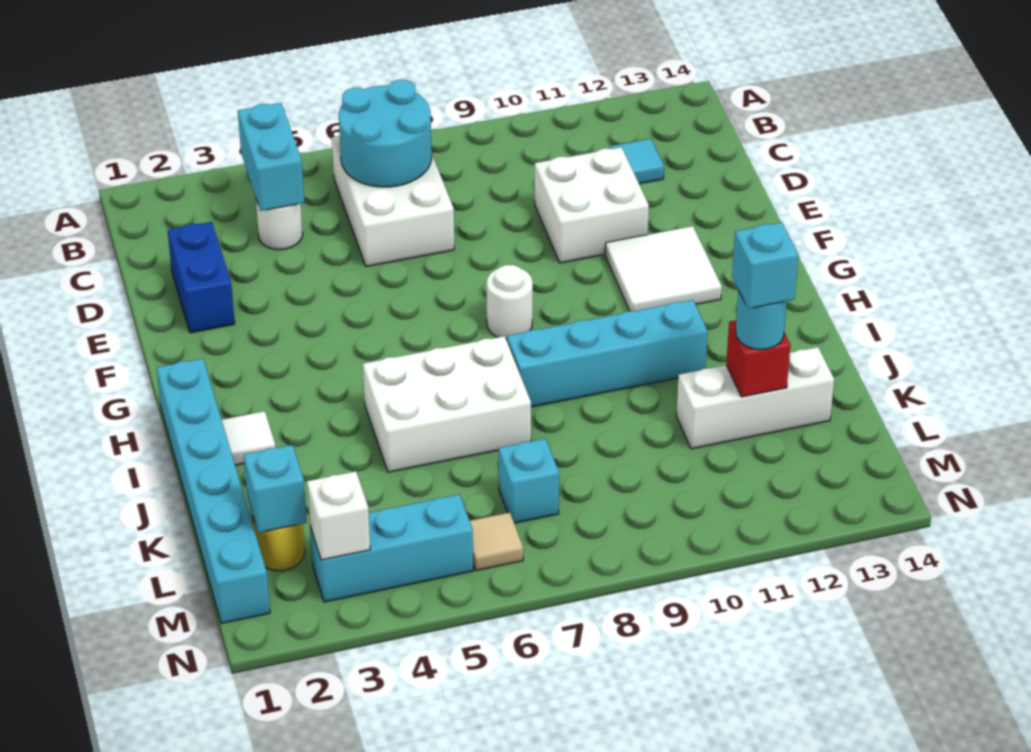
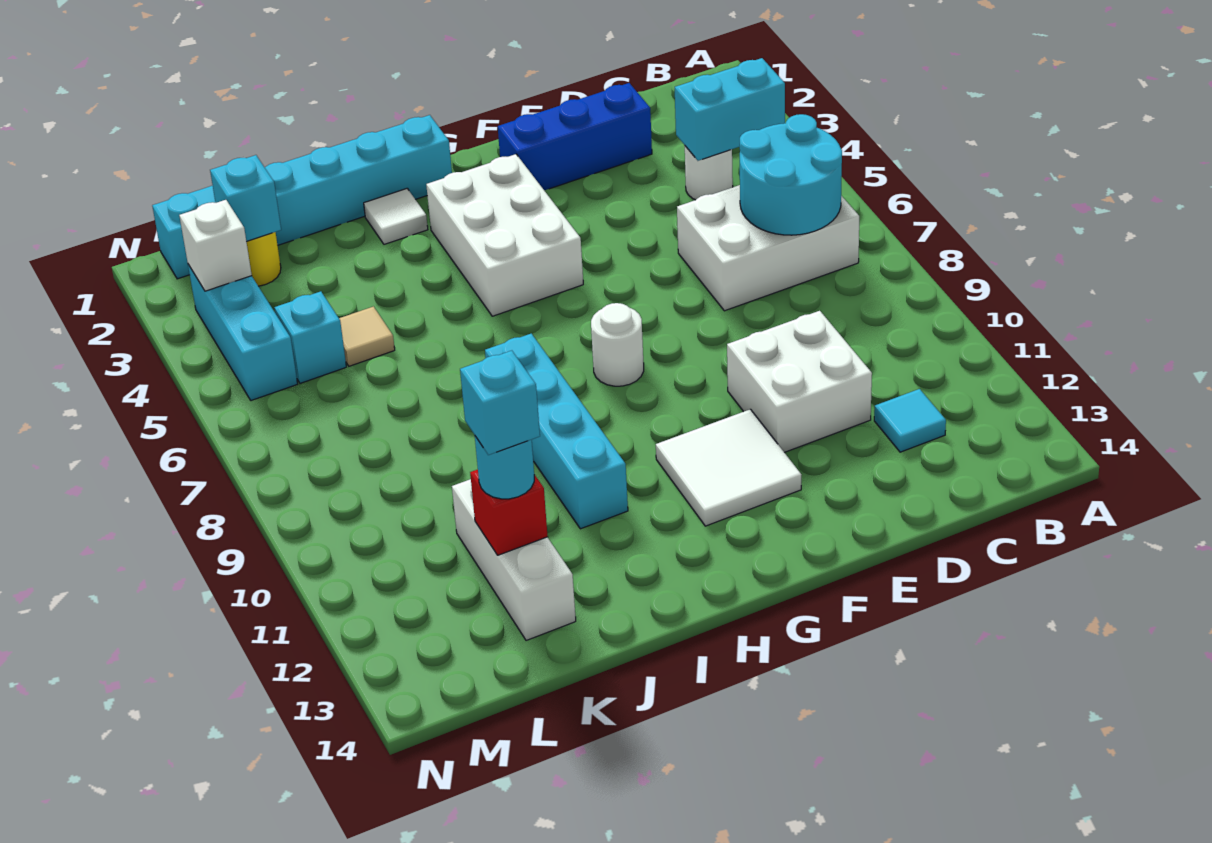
blue 1x2 brick [168,222,235,333] -> blue 1x3 brick [498,83,652,190]
white 2x3 brick [363,336,531,472] -> white 2x3 brick moved to [426,154,583,316]
cyan 1x1 brick [499,439,559,523] -> cyan 1x1 brick moved to [274,291,346,383]
tan 1x1 tile [470,513,523,571] -> tan 1x1 tile moved to [339,306,395,366]

